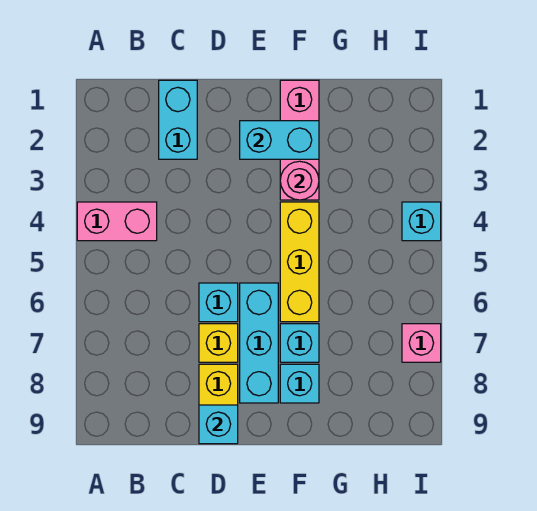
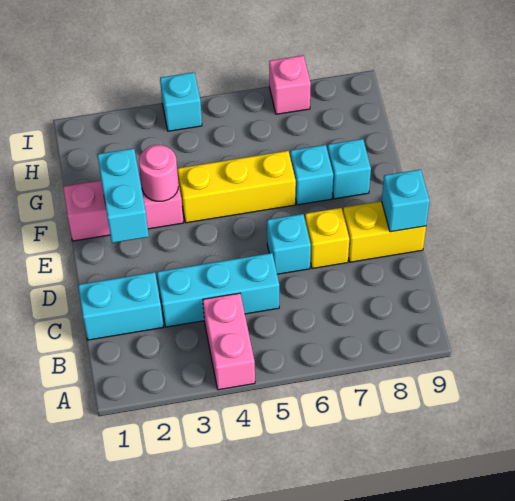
cyan 1x3 brick [240,283,278,403] -> cyan 1x3 brick moved to [157,253,279,327]

